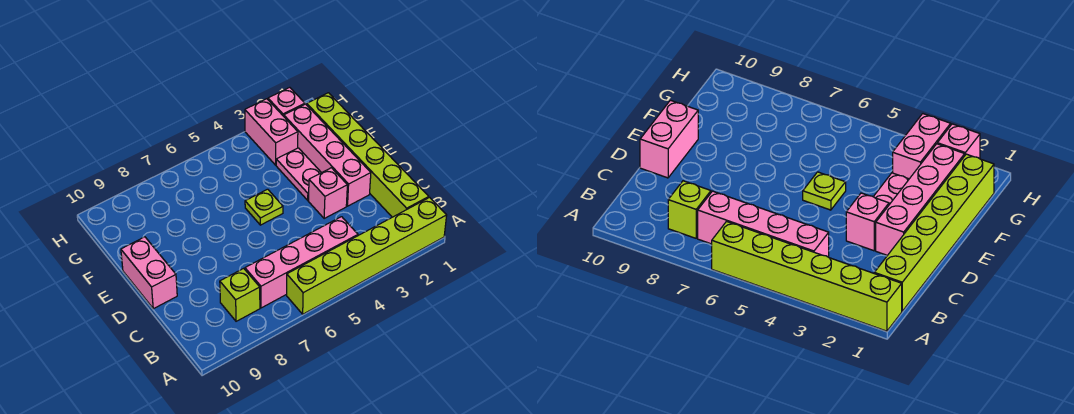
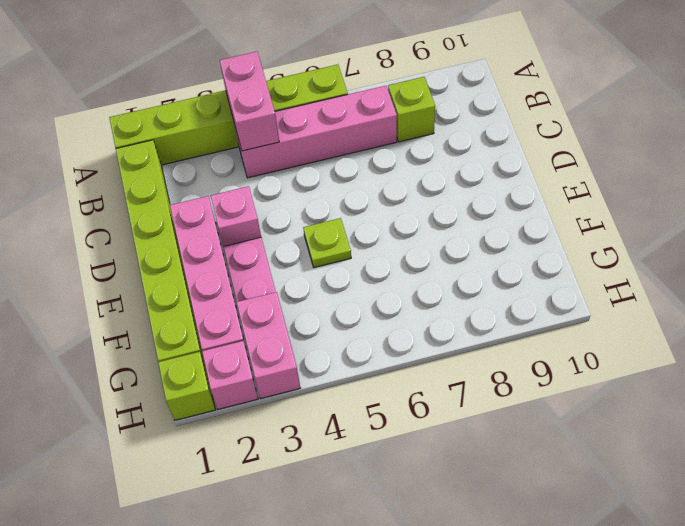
pink 1x2 brick [121,237,177,309] -> pink 1x2 brick moved to [220,52,279,151]
none -> lime 1x1 brick [158,352,215,420]

